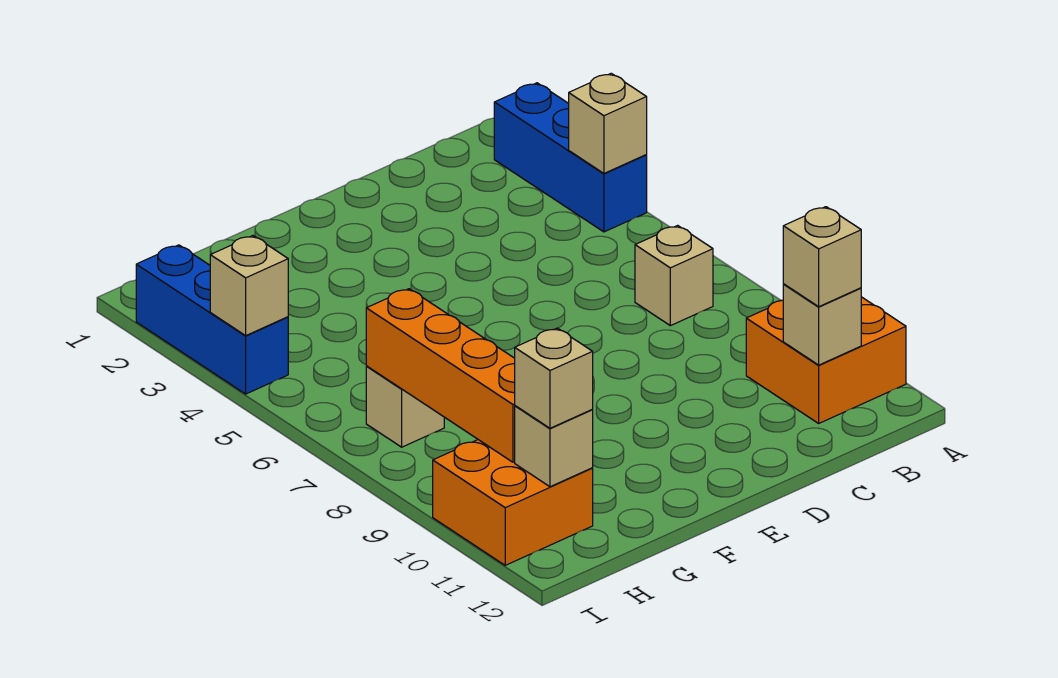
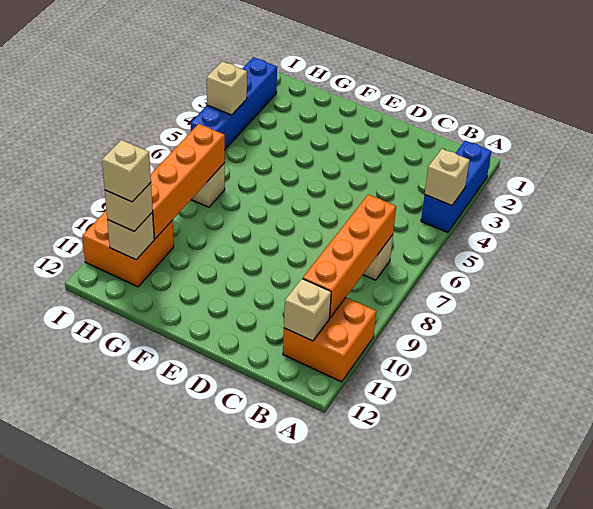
none -> orange 1x4 brick [303,194,396,318]
tan 1x1 brick [783,207,861,307] -> tan 1x1 brick moved to [102,140,151,202]
blue 1x3 brick [136,245,288,394] -> blue 1x4 brick [191,57,277,149]

